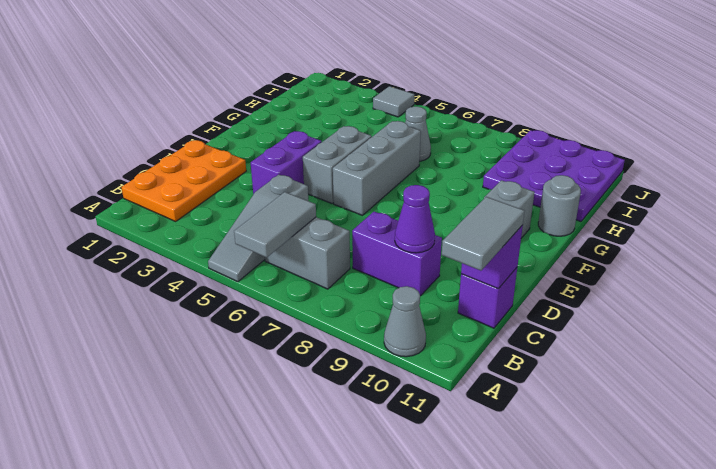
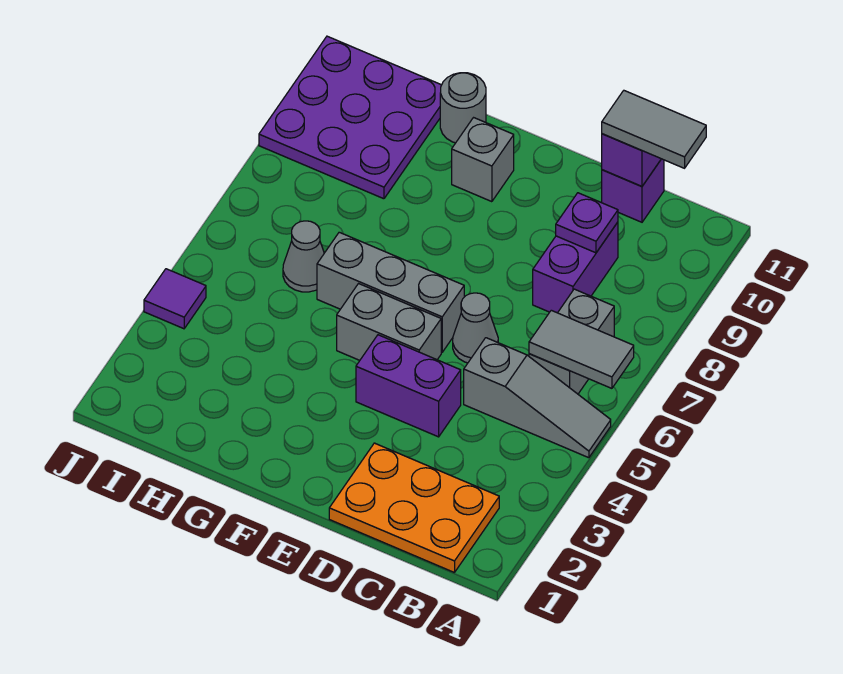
grey 1x1 cone [384,286,426,357] -> grey 1x1 cone moved to [453,293,498,363]
purple 1x1 cone [395,185,435,253] -> purple 1x1 plate [556,193,618,253]
grey 1x1 tile [373,86,414,117] -> purple 1x1 tile [144,269,206,329]

